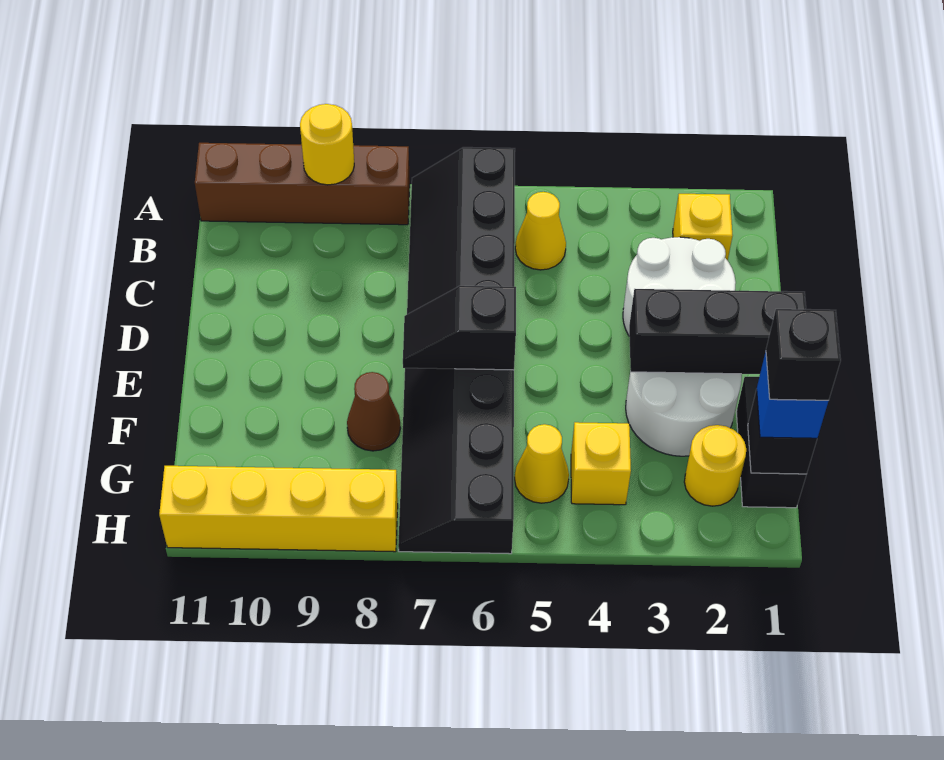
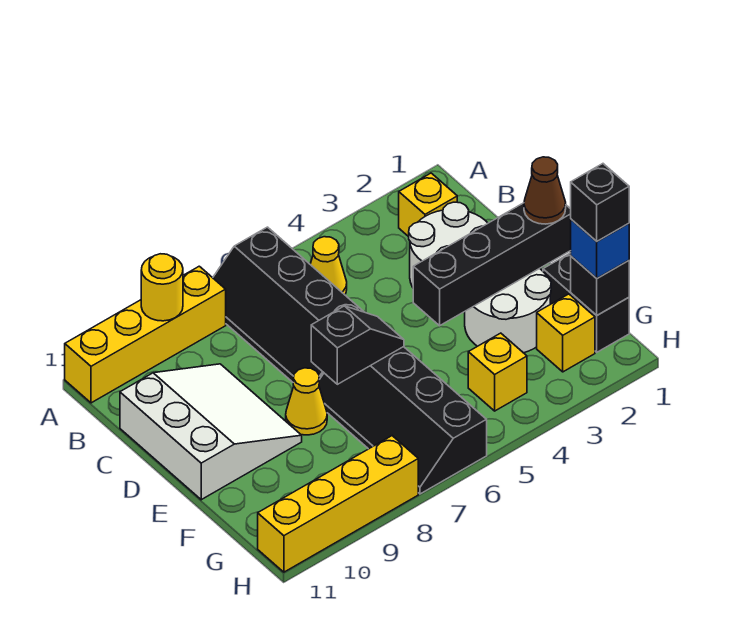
brown 1x4 brick [195,143,410,225] -> yellow 1x4 brick [65,266,226,403]
none -> white 3x3 slope [120,364,302,500]
black 1x3 brick [629,289,806,374] -> black 1x4 brick [413,203,571,326]
black 1x2 slope [403,286,516,370] -> black 1x2 slope turned to [311,306,404,384]
brown 1x1 cone [347,372,400,451] -> brown 1x1 cone moved to [524,157,566,224]
yellow 1x1 round brick [684,425,746,506] -> yellow 1x1 brick [537,294,595,372]
yellow 1x1 cone [515,424,569,503] -> yellow 1x1 cone moved to [286,368,327,435]

